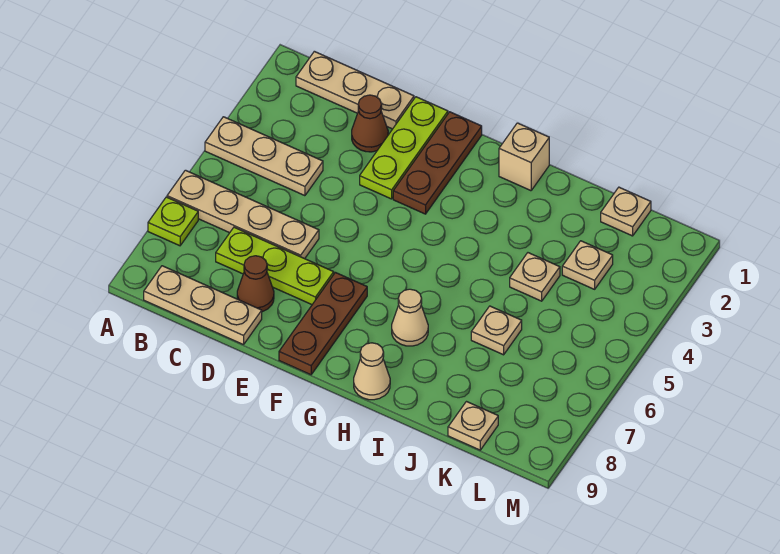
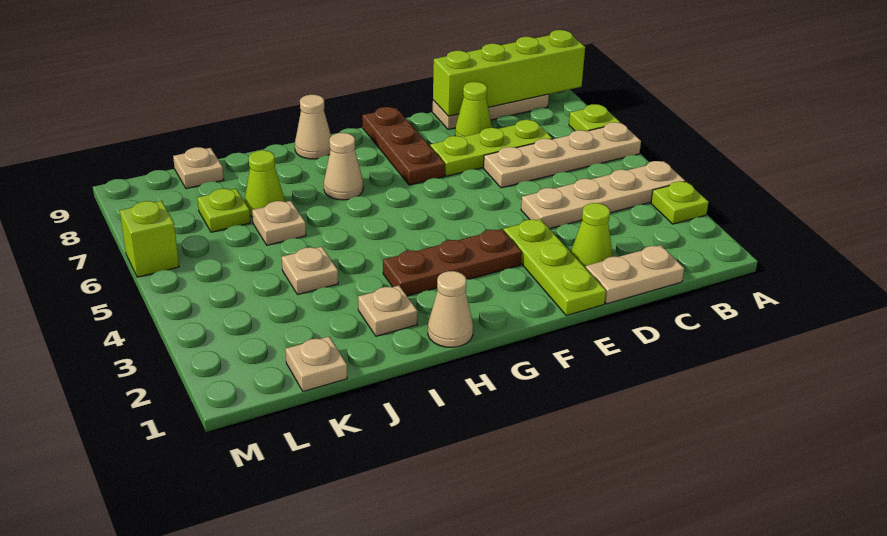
none -> lime 1x1 plate [651,181,709,224]
tan 1x3 plate [205,117,323,196] -> tan 1x4 plate [521,161,685,229]
none -> lime 1x4 brick [433,30,585,116]
tan 1x3 plate [296,51,414,129] -> tan 1x2 plate [586,245,684,304]
brown 1x1 cone [352,95,388,152] -> lime 1x1 cone [571,203,613,268]
brown 1x1 cone [237,256,274,312] -> lime 1x1 cone [455,82,492,137]
brown 1x3 plate [393,112,482,214] -> brown 1x3 plate turned to [383,229,521,296]
tan 1x1 brick [499,123,549,191] -> tan 1x1 cone [428,271,473,347]
none -> lime 1x1 cone [244,150,285,217]
tan 1x1 plate [562,241,613,289] -> tan 1x1 plate moved to [358,286,417,336]
none -> lime 1x1 plate [197,188,250,232]
none -> lime 1x1 brick [120,201,179,277]

